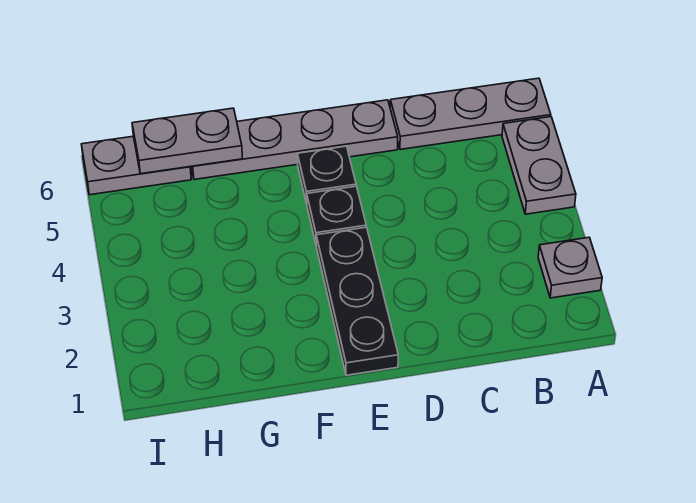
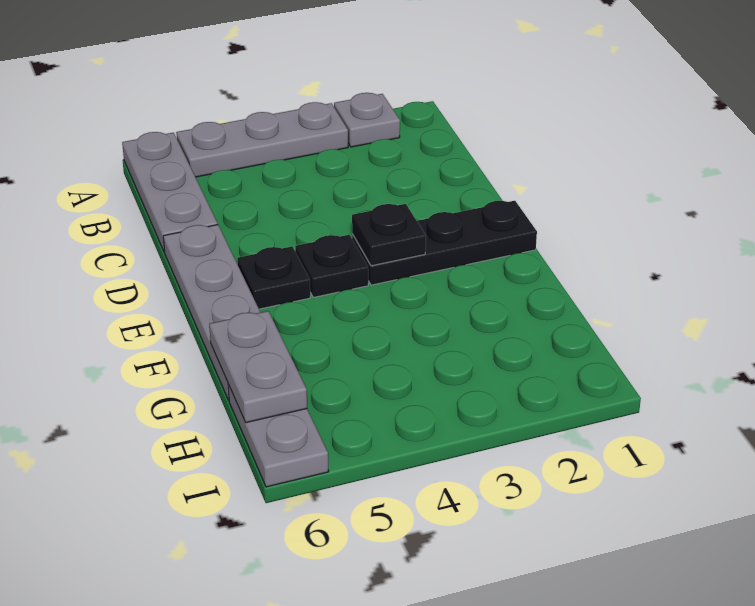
grey 1x2 plate [502,117,576,214] -> grey 1x3 plate [176,102,348,177]
none -> black 1x1 plate [352,204,426,266]

